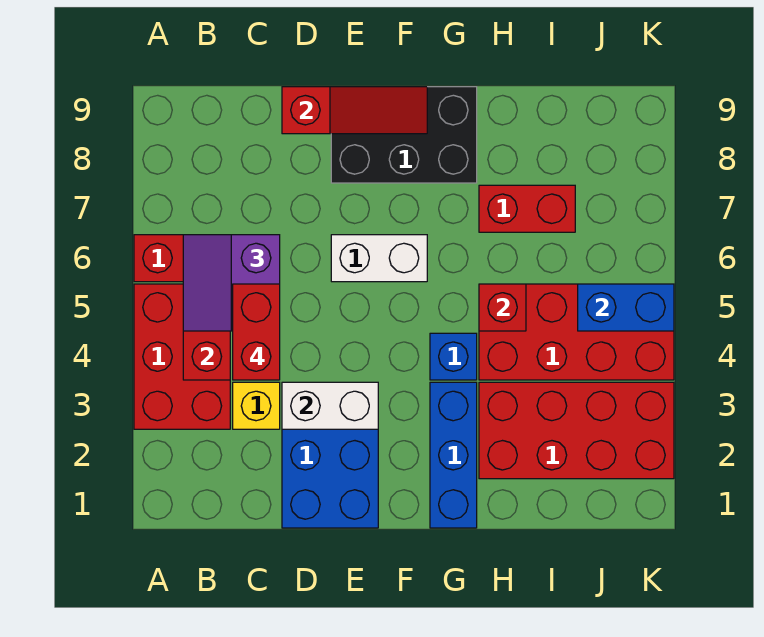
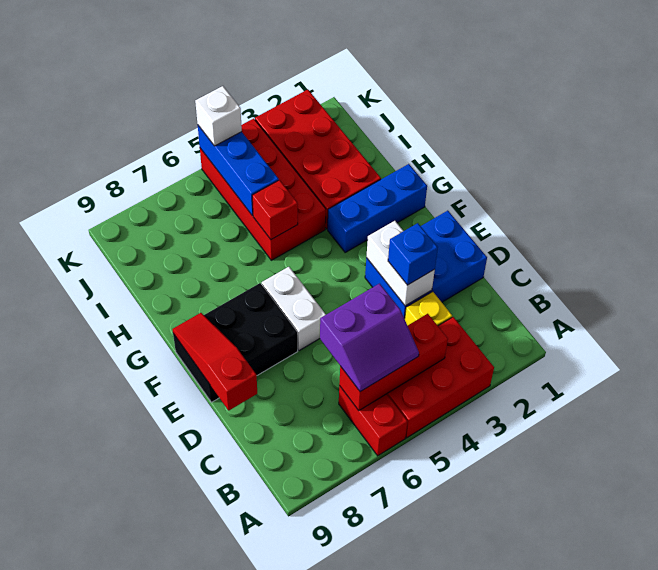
red 1x2 brick [233,284,280,380] -> none
black 2x3 brick [331,87,477,183] -> black 2x3 brick turned to [173,283,298,402]
blue 1x1 brick [430,333,477,380] -> blue 1x1 brick moved to [388,223,438,285]
red 1x2 brick [479,185,575,232] -> none
blue 1x2 brick [578,284,674,331] -> blue 1x3 brick [198,126,279,216]
none -> white 1x1 brick [195,86,242,146]

